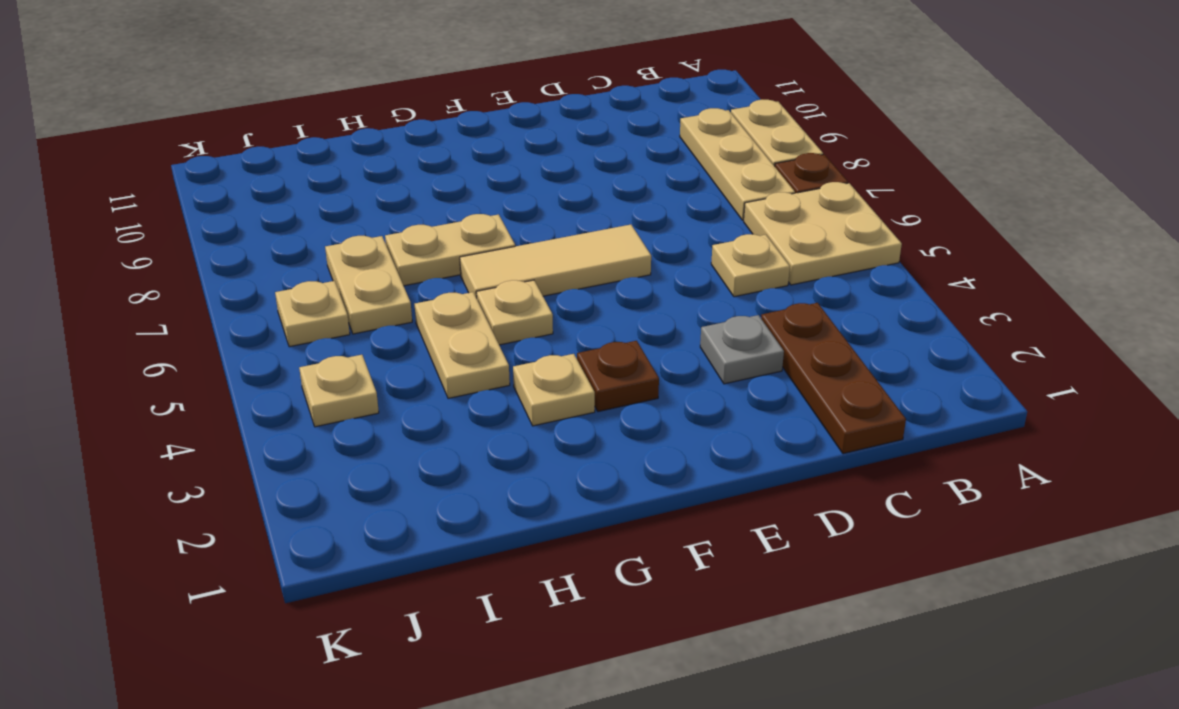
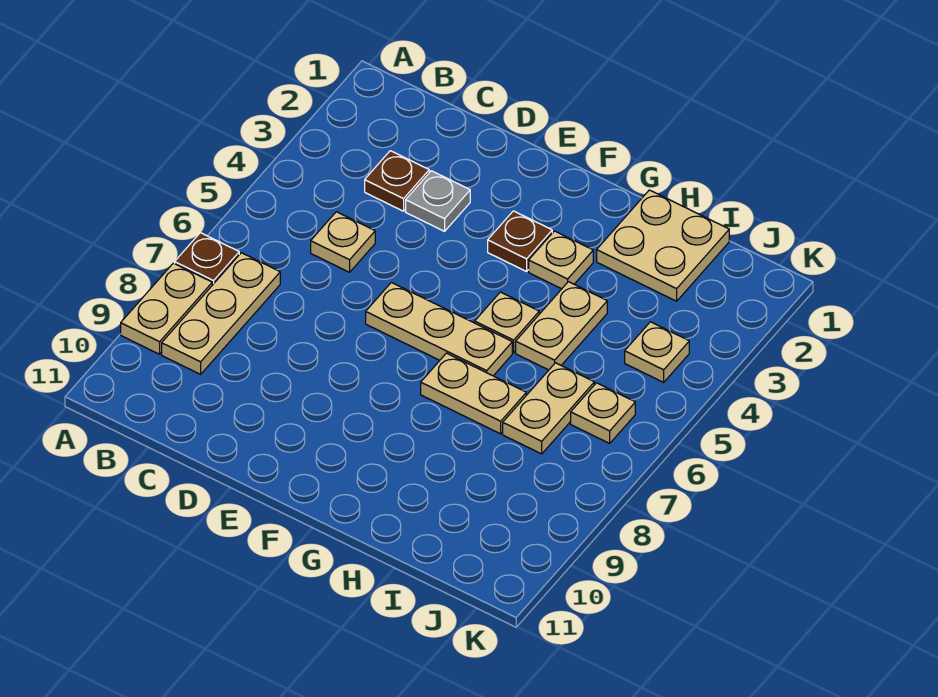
tan 2x2 plate [744,182,902,285] -> tan 2x2 plate moved to [597,190,729,301]
brown 1x3 plate [761,303,906,454] -> brown 1x1 plate [365,151,429,211]
tan 1x3 tile [460,225,651,298] -> tan 1x3 plate [366,283,512,376]

